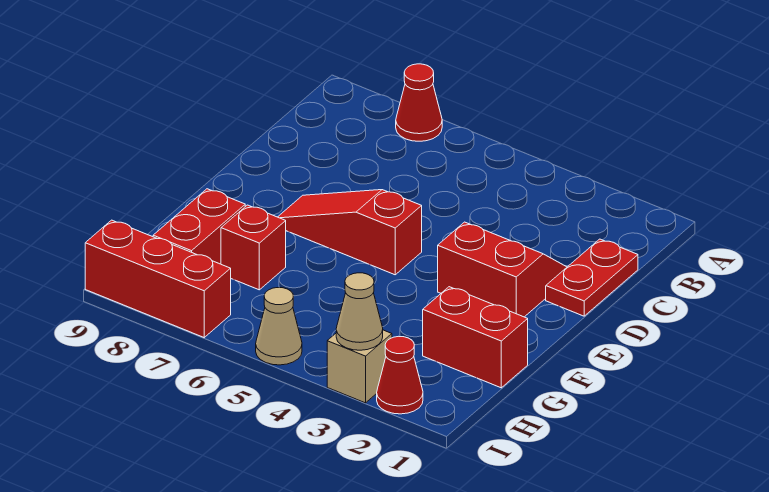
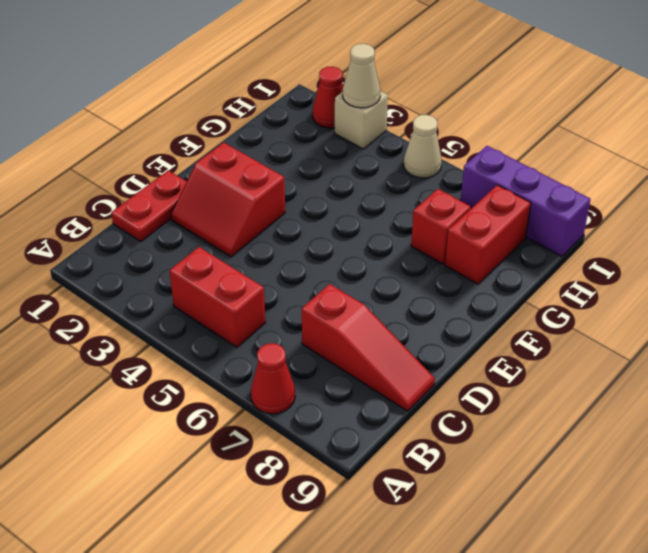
red 1x3 slope [278,190,422,275] -> red 1x3 slope moved to [302,284,435,411]
red 1x2 brick [423,287,528,388] -> red 1x2 brick moved to [170,247,265,347]
red 1x3 brick [85,220,231,337] -> purple 1x3 brick [461,146,591,256]

